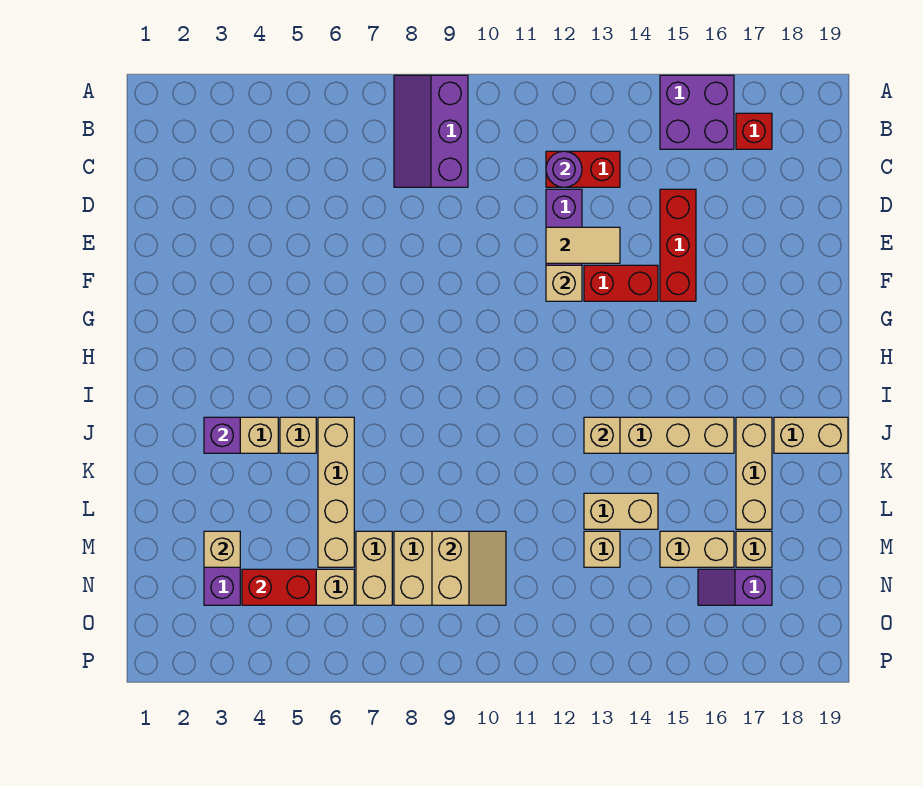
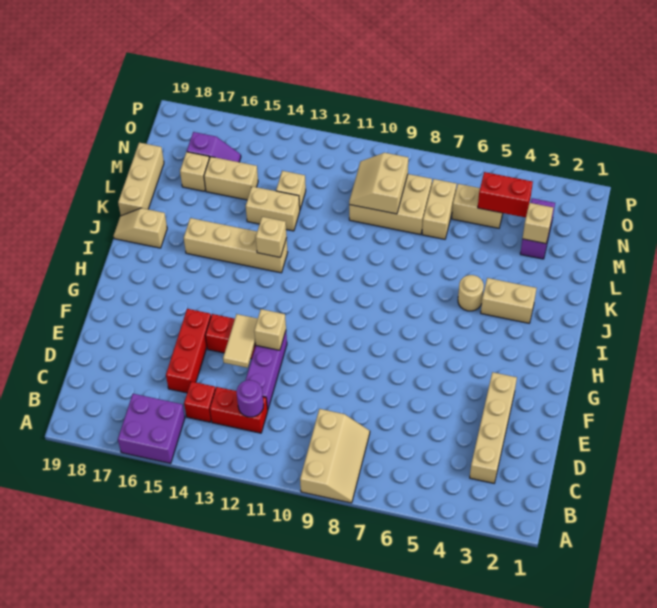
purple 2x3 slope [394,75,468,187] -> tan 2x3 slope [300,409,370,503]
red 1x1 brick [736,113,772,149] -> red 1x1 brick moved to [184,382,216,422]
tan 1x2 tile [546,227,620,263] -> tan 1x2 tile turned to [223,314,258,368]
purple 1x1 brick [204,417,240,453] -> none
tan 1x1 brick [280,417,316,453] -> tan 1x1 round brick [458,275,484,311]
tan 1x4 brick [318,417,354,567] -> tan 1x4 brick moved to [470,372,517,483]
tan 1x3 brick [736,417,772,529] -> tan 1x3 brick moved to [118,143,164,216]
tan 1x2 brick [774,417,848,453] -> tan 1x2 slope [114,208,167,248]

